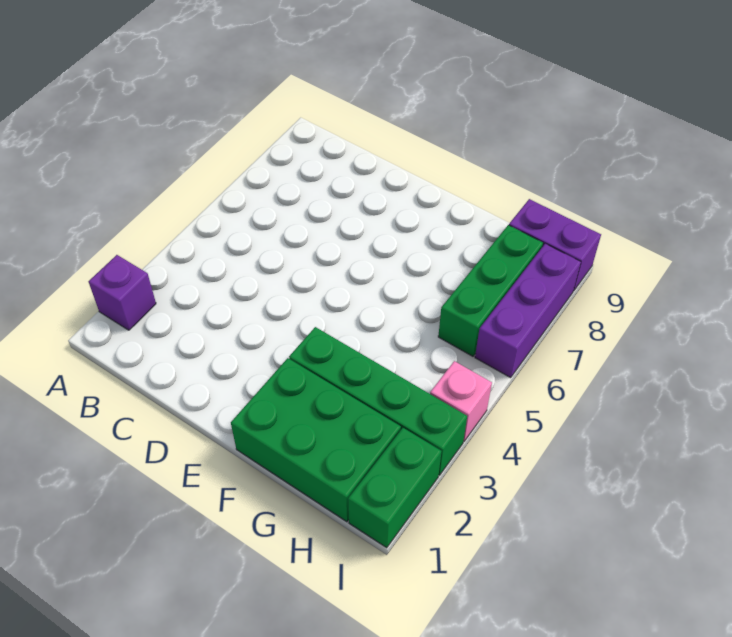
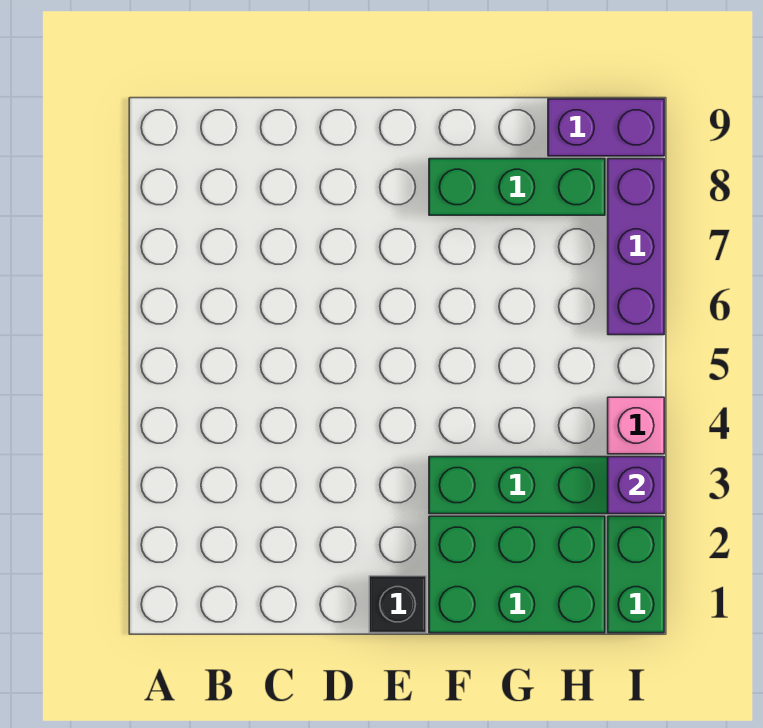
purple 1x1 brick [89,255,156,330] -> purple 1x1 brick moved to [608,457,664,514]
none -> black 1x1 brick [369,576,426,633]
green 1x3 brick [438,225,543,356] -> green 1x3 brick turned to [429,159,605,215]

